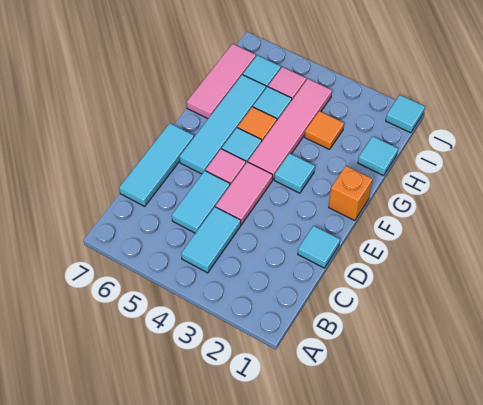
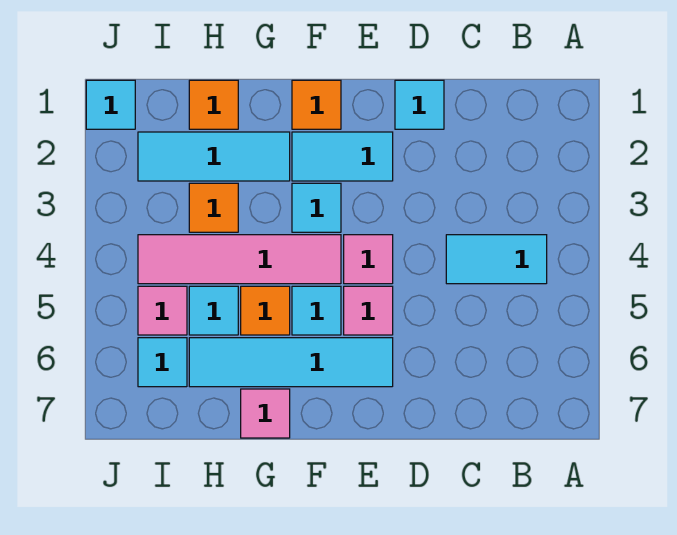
cyan 1x2 tile [172,171,230,233] -> cyan 1x2 tile moved to [292,132,393,181]
cyan 1x3 tile [119,123,194,206] -> cyan 1x3 tile moved to [138,132,290,181]
pink 1x2 tile [216,162,273,225] -> pink 1x1 tile [344,235,393,284]
orange 1x1 brick [329,166,372,221] -> orange 1x1 tile [292,80,341,129]
pink 1x3 tile [187,44,256,119] -> pink 1x1 tile [241,389,290,438]
cyan 1x1 tile [358,136,398,176] -> orange 1x1 tile [189,80,238,129]

